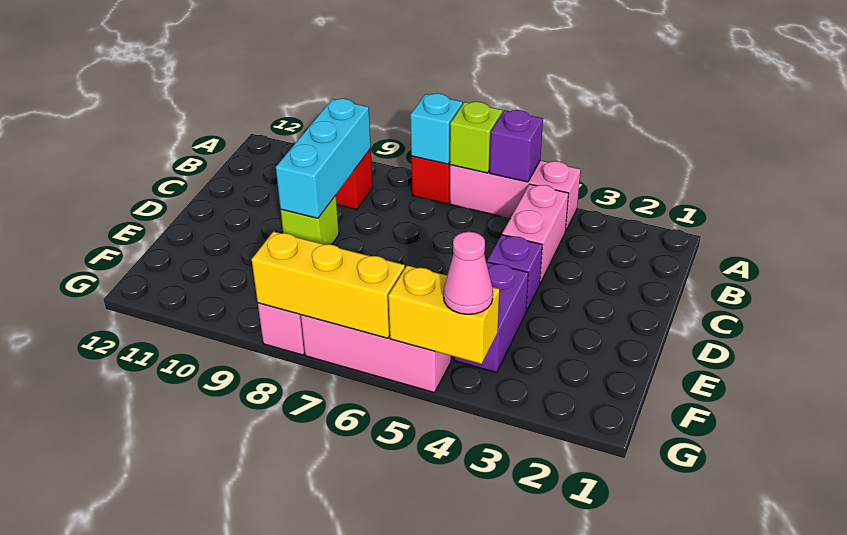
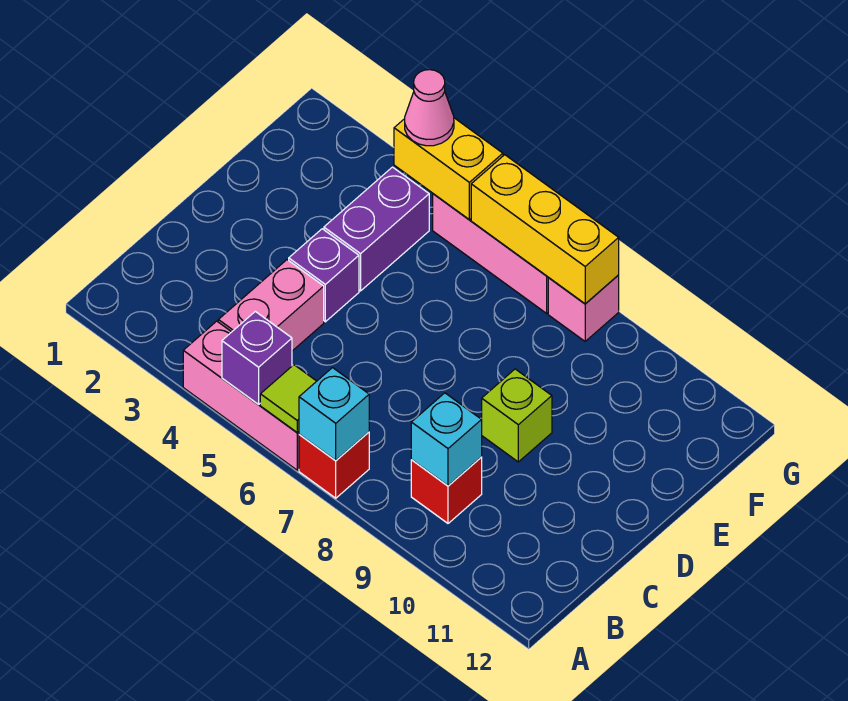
lime 1x1 brick [450,102,502,173] -> lime 1x1 tile [260,365,316,432]
cyan 1x3 brick [276,99,371,218] -> cyan 1x1 brick [411,393,482,486]

